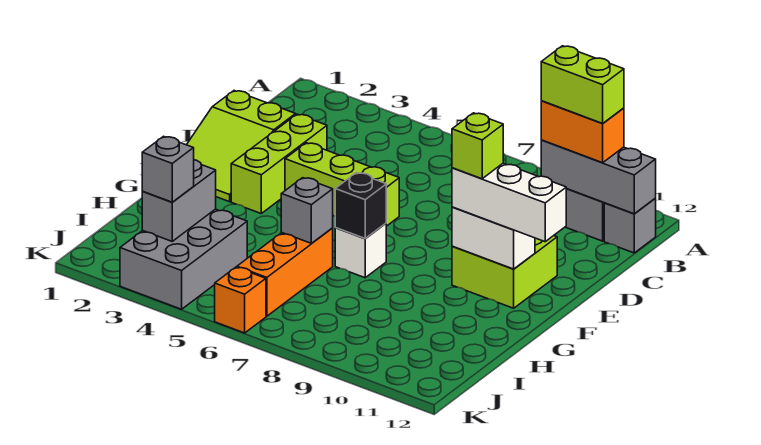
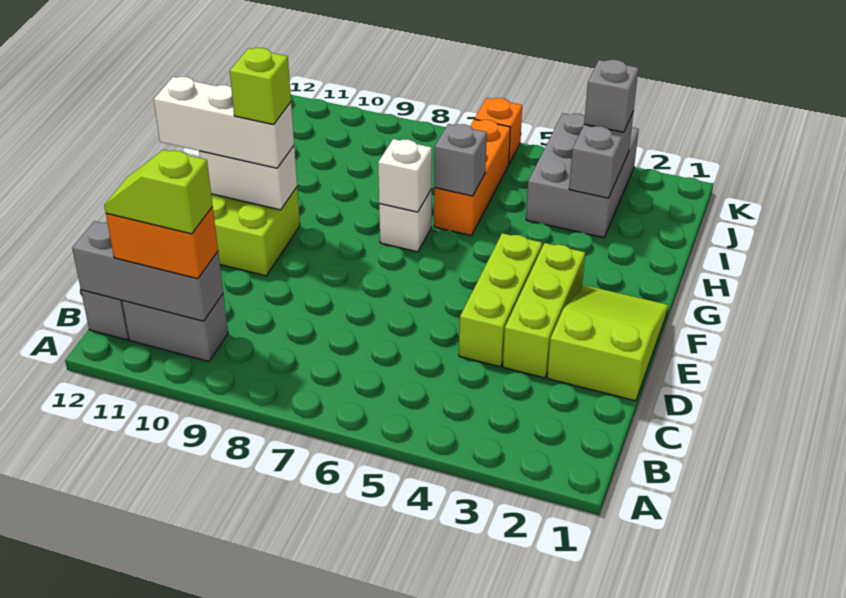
lime 1x2 brick [541,46,624,124] -> lime 1x2 slope [104,150,213,234]
lime 1x3 brick [285,143,399,226] -> lime 1x3 brick turned to [459,233,542,367]
black 1x1 brick [335,173,386,239] -> white 1x1 brick [378,139,432,212]

